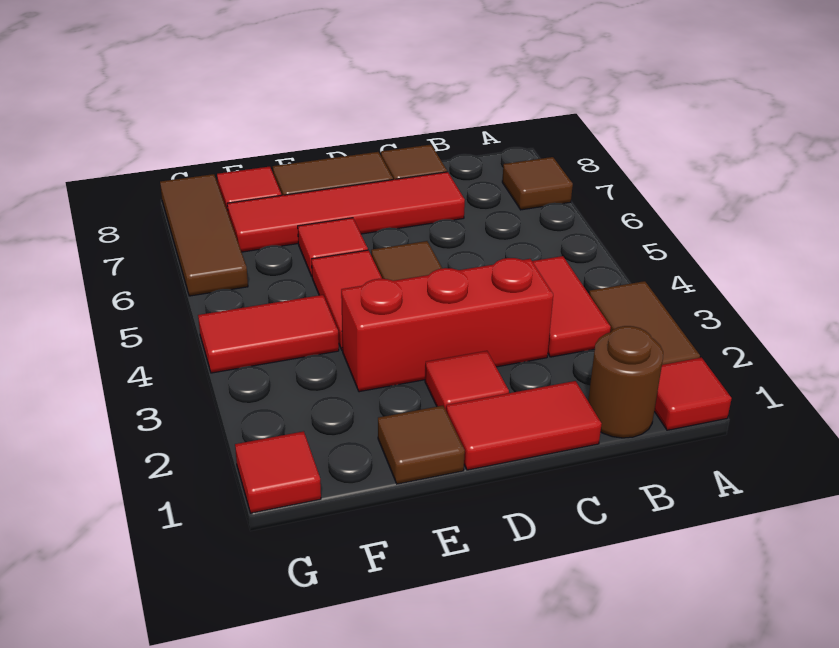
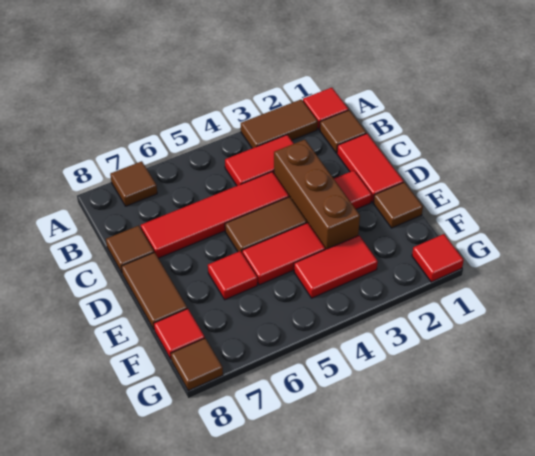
brown 1x1 round brick [588,326,663,438] -> brown 1x1 tile [320,110,366,153]
red 1x3 brick [341,258,553,392] -> brown 1x3 brick [274,140,360,250]
red 1x4 tile [227,172,465,252] -> red 1x4 tile turned to [141,172,289,258]
red 1x2 tile [198,295,339,373] -> red 1x2 tile turned to [294,235,378,298]
brown 1x3 tile [160,174,248,296] -> brown 1x1 tile [171,338,223,391]

